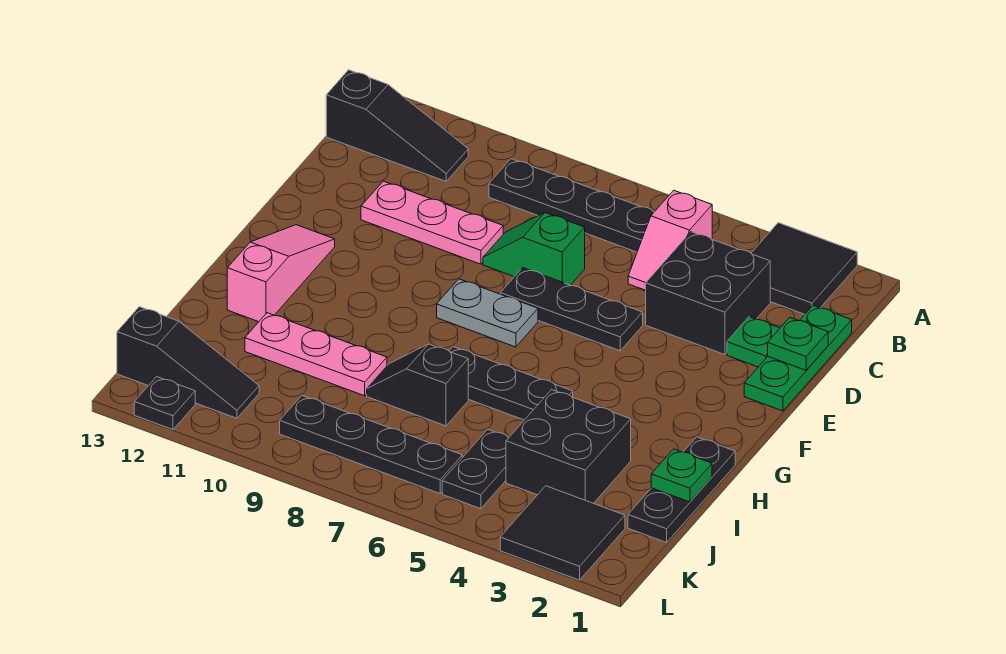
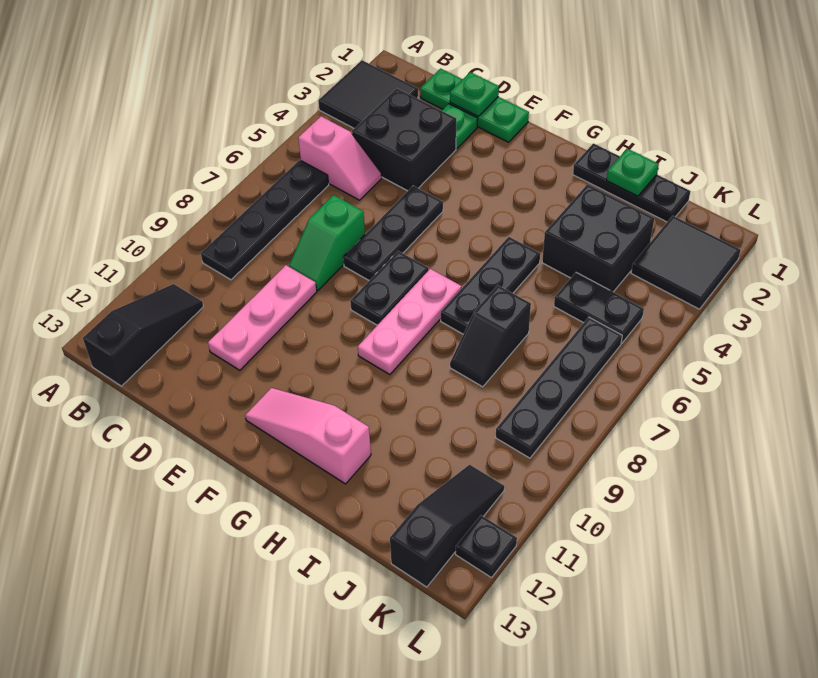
grey 1x2 plate [437,279,538,347] -> black 1x2 plate [350,251,429,325]
pink 1x3 plate [245,313,387,396] -> pink 1x3 plate moved to [358,269,462,375]

